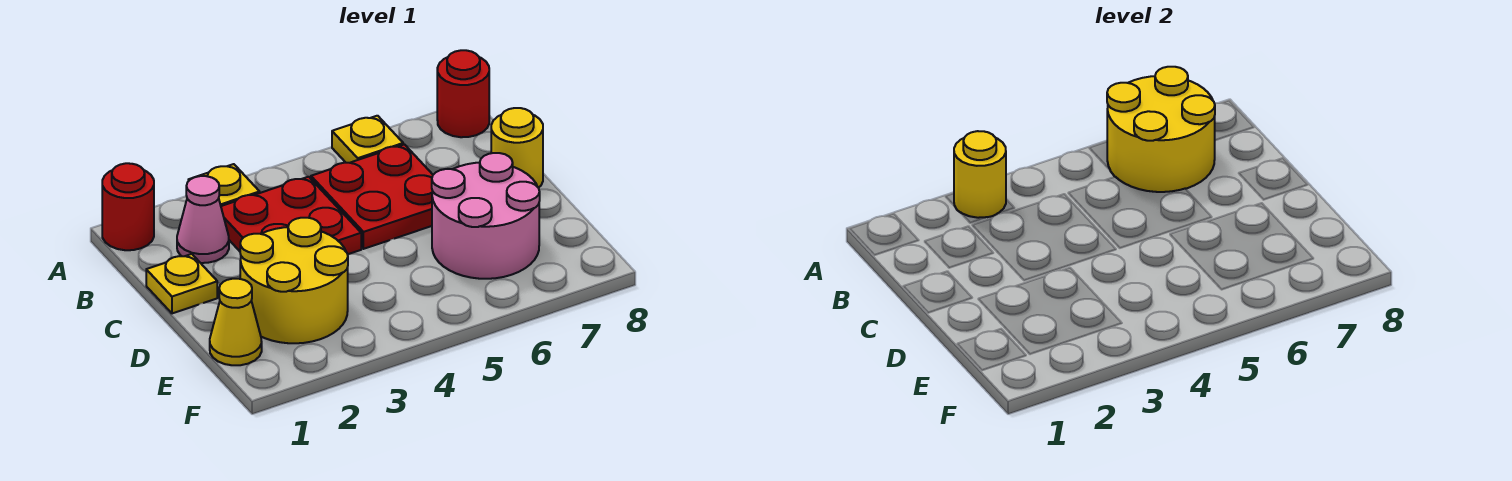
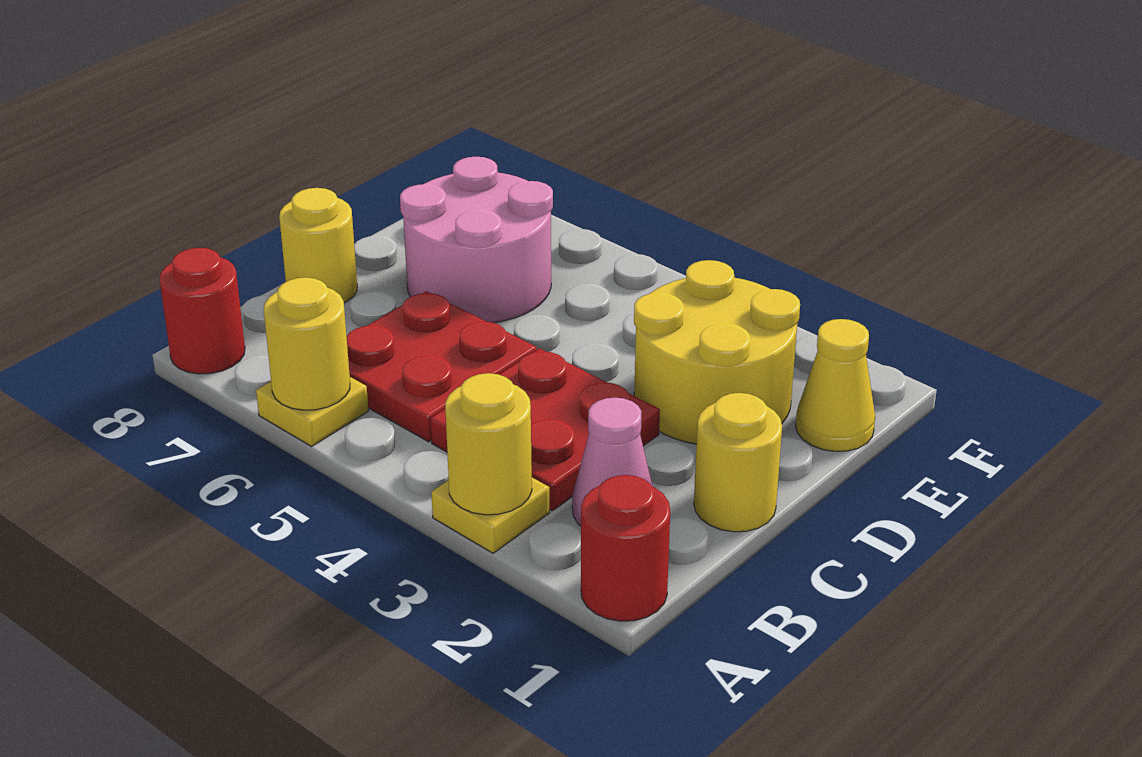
yellow 2x2 round brick [1107,67,1215,192] -> yellow 1x1 round brick [264,277,350,410]
yellow 1x1 plate [146,254,217,313] -> yellow 1x1 round brick [694,393,782,532]

